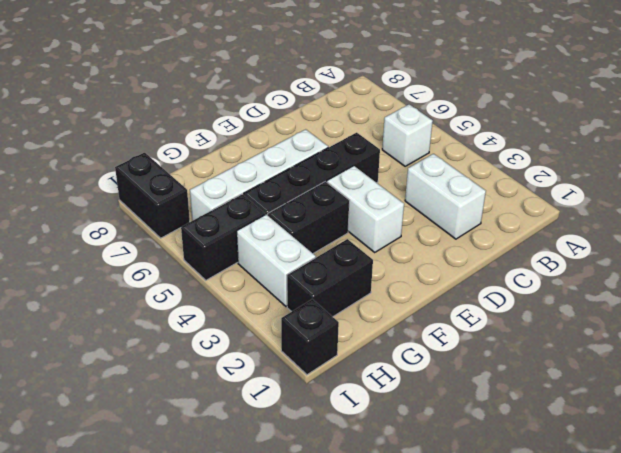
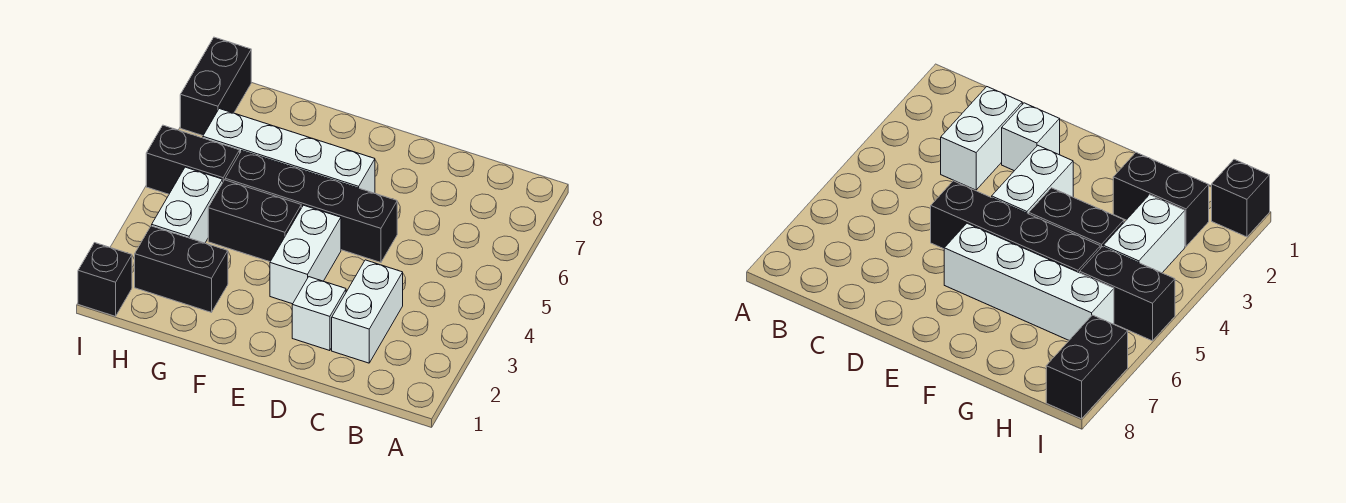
white 1x1 brick [382,104,433,166] -> white 1x1 brick moved to [292,277,346,351]

